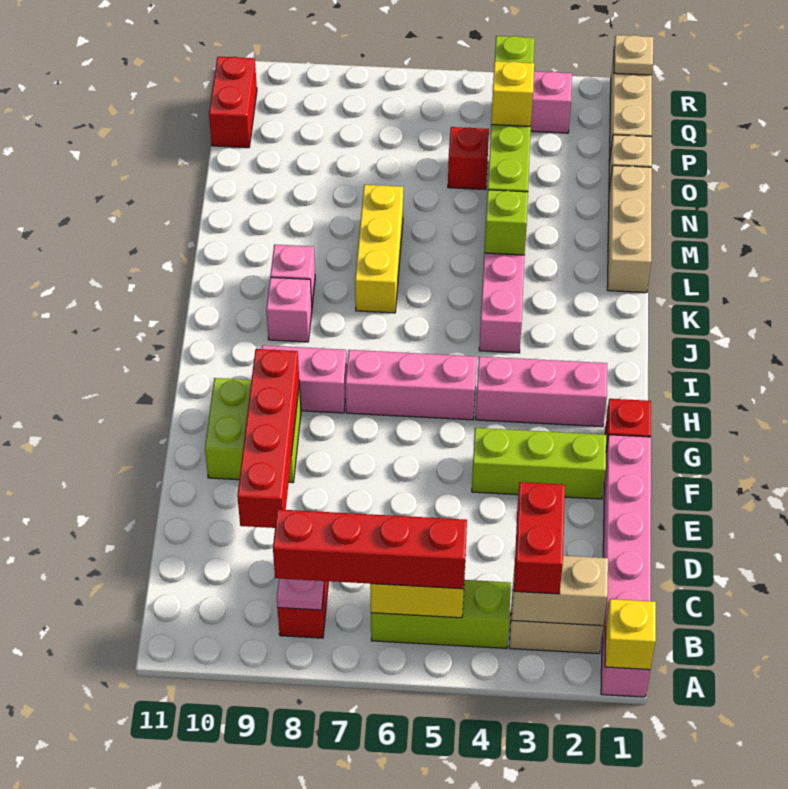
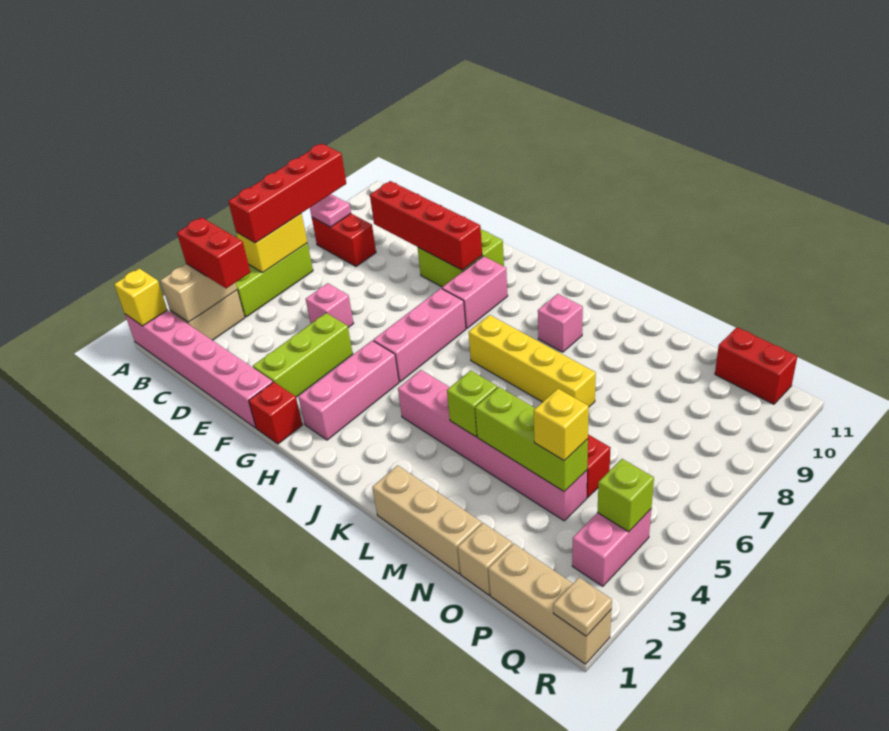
pink 1x1 brick [266,277,312,342] -> pink 1x1 brick moved to [306,283,354,327]
yellow 1x3 brick [355,185,403,313] -> yellow 1x4 brick [469,315,596,407]

